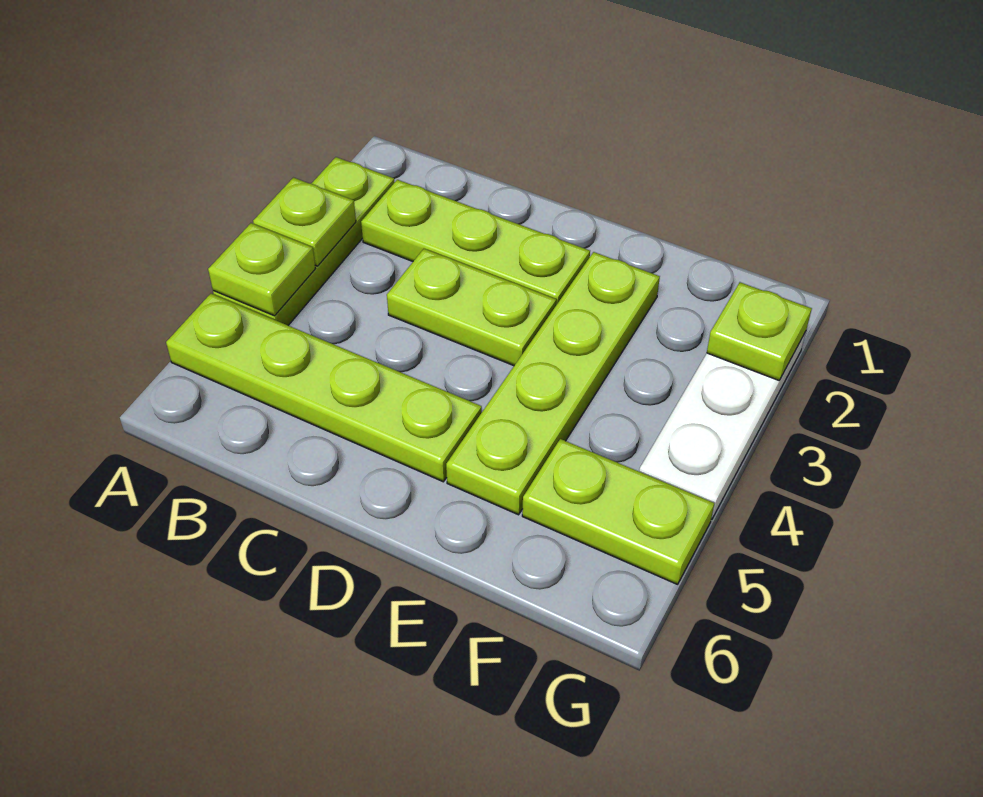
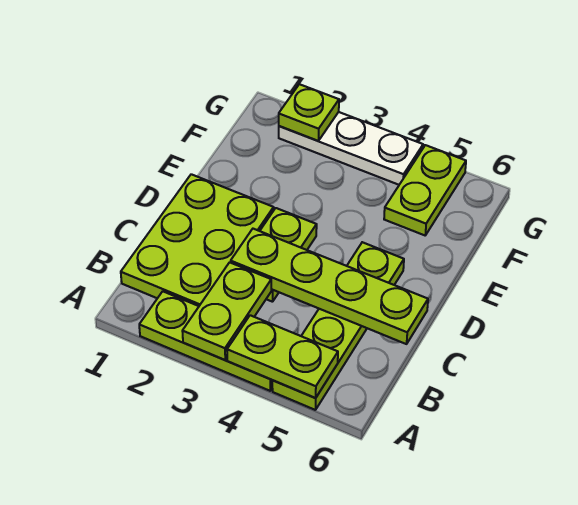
lime 1x1 plate [253,178,356,266] -> lime 1x2 plate [182,262,272,360]
lime 1x1 plate [208,223,316,316] -> lime 1x2 plate [227,315,338,398]
lime 1x3 plate [361,180,590,305] -> lime 2x3 plate [121,174,274,306]
lime 1x4 plate [446,252,660,515] -> lime 1x4 plate moved to [231,229,428,344]

